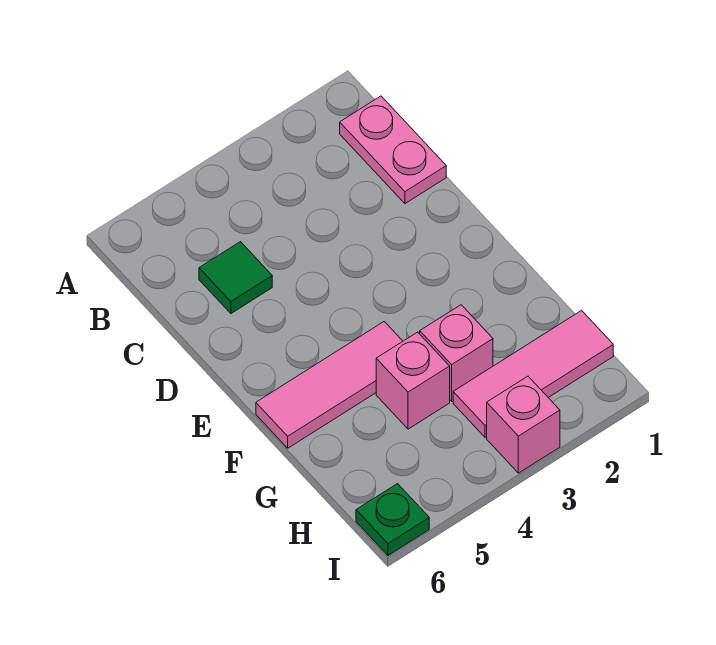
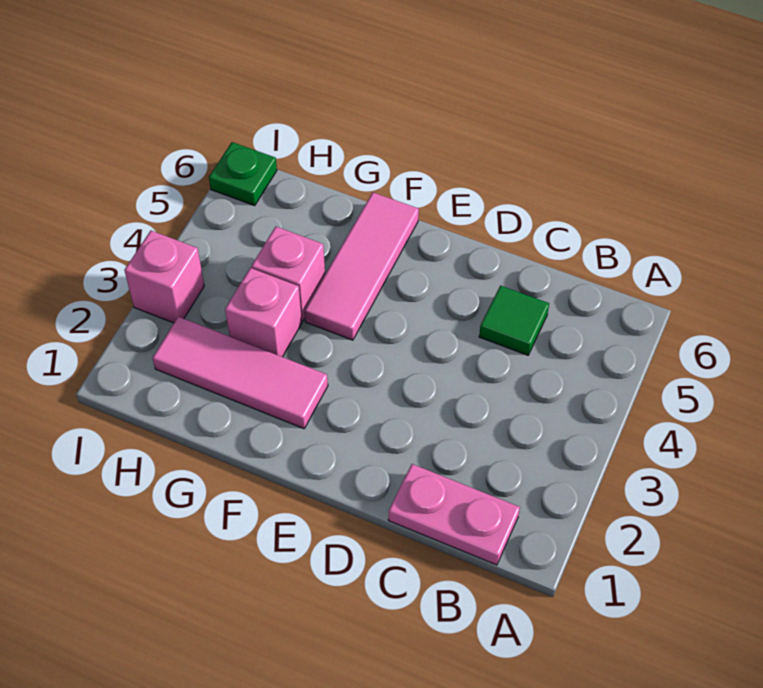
pink 1x3 tile [453,311,613,437] -> pink 1x3 tile turned to [152,317,328,429]

